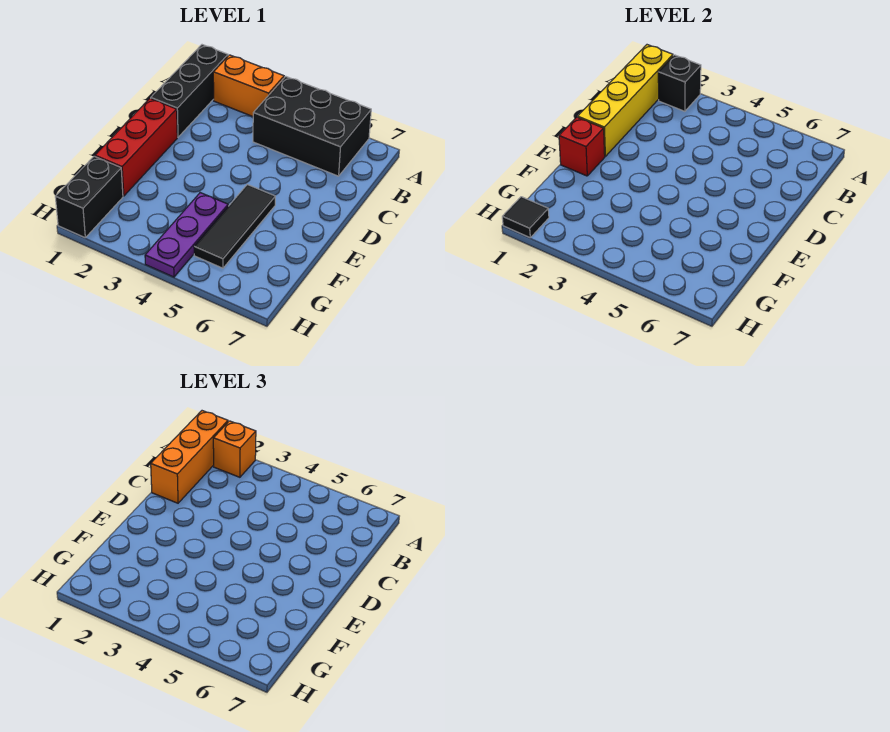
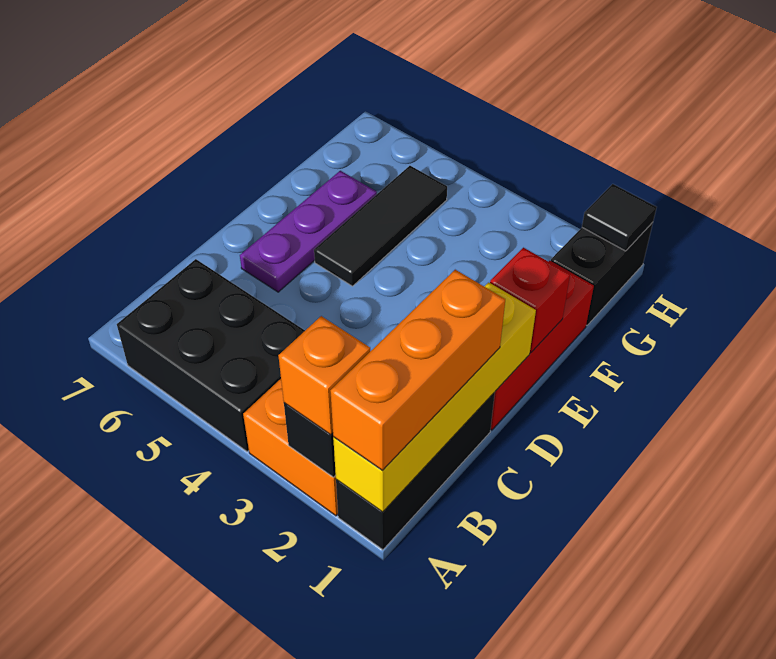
purple 1x3 plate [145,193,228,277] -> purple 1x3 plate moved to [240,171,377,292]

